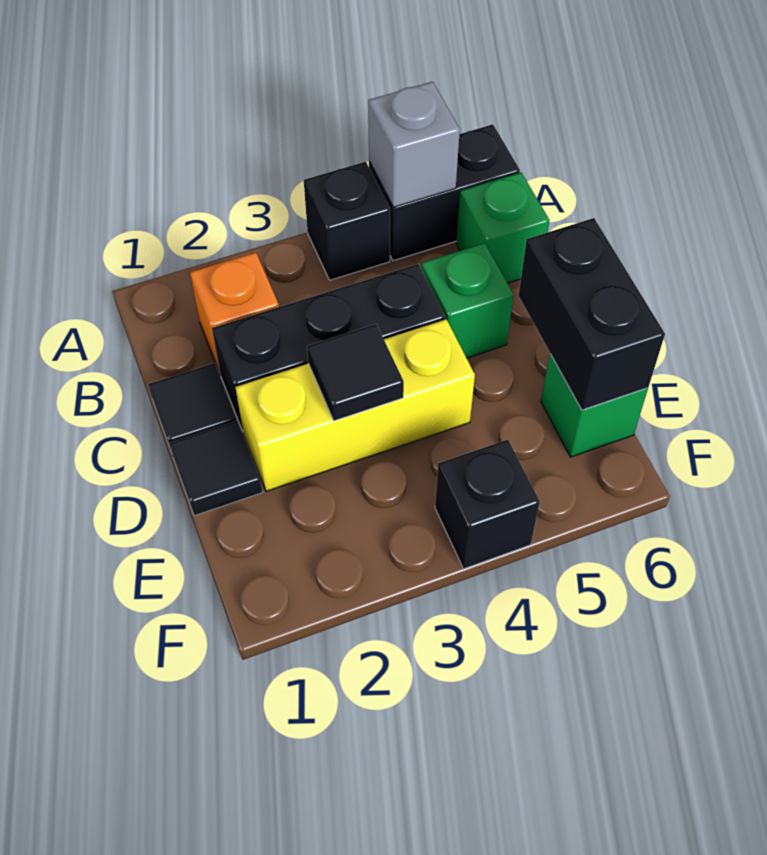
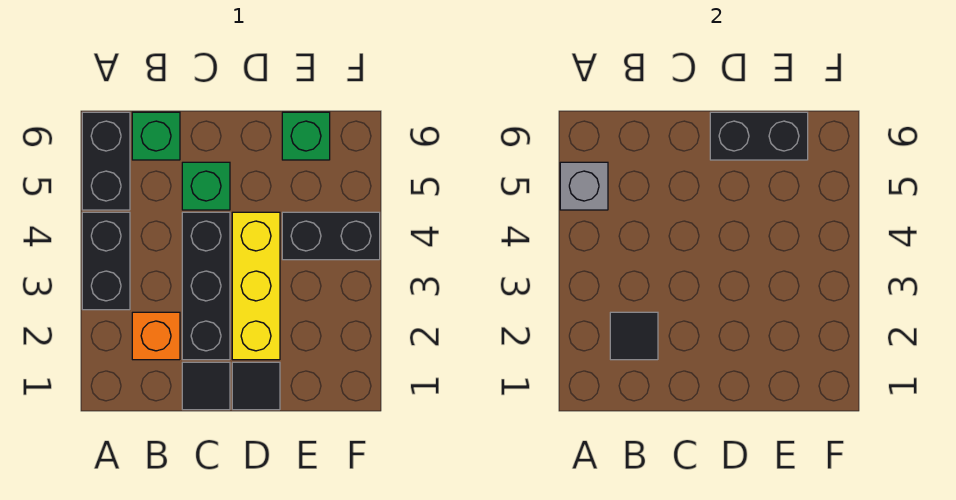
black 1x1 brick [304,162,390,280] -> black 1x2 brick [82,212,130,310]
black 1x1 tile [307,324,404,421] -> black 1x1 tile moved to [610,312,658,360]
black 1x1 brick [435,440,540,569] -> black 1x2 brick [282,212,380,260]

